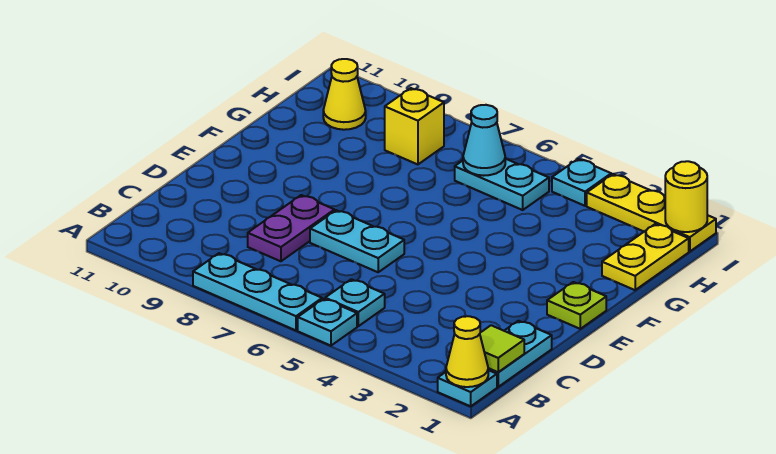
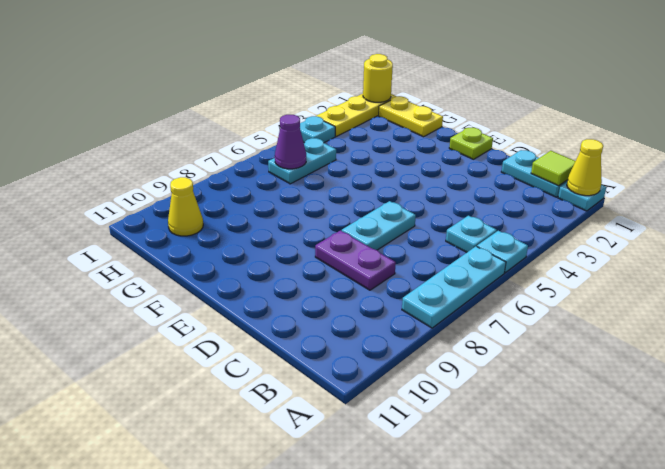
cyan 1x1 cone [463,105,505,176] -> purple 1x1 cone [275,115,306,169]
yellow 1x1 brick [385,88,444,164] -> none

